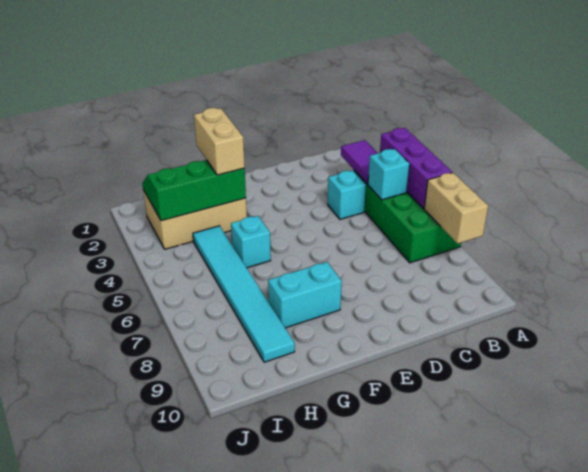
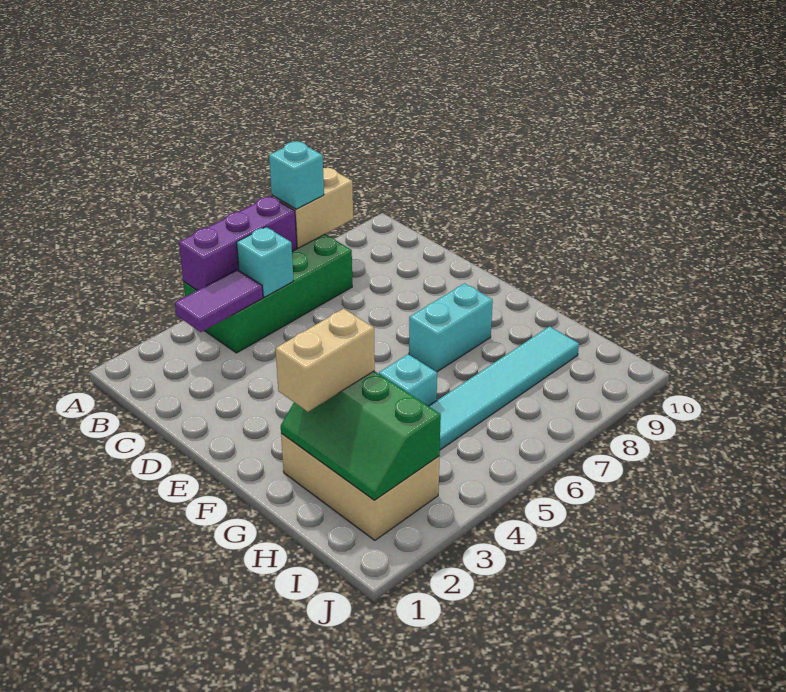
cyan 1x1 brick [328,170,366,219] -> cyan 1x1 brick moved to [269,141,324,209]
cyan 1x2 brick [268,262,342,328] -> cyan 1x2 brick turned to [409,283,493,372]

